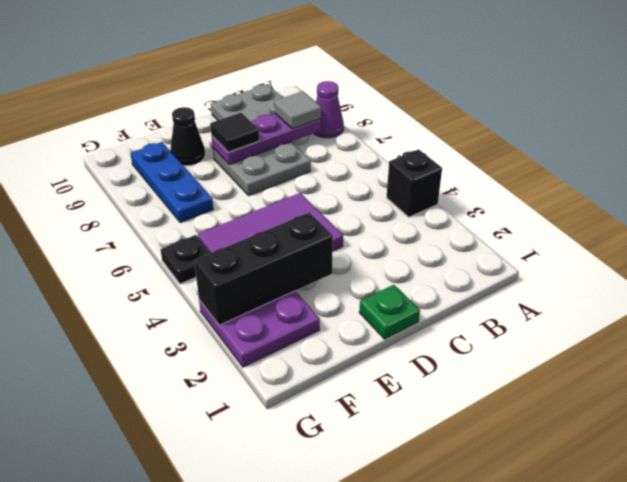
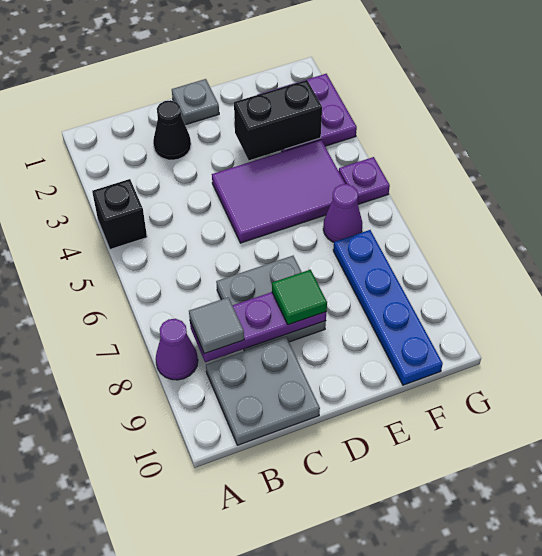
green 1x1 plate [359,285,420,339] -> grey 1x1 plate [172,79,219,125]
black 1x1 tile [210,113,259,152] -> green 1x1 tile [272,270,327,325]
black 1x3 brick [194,212,333,325] -> black 1x2 brick [234,80,322,160]
black 1x1 cone [170,107,205,166] -> black 1x1 cone moved to [153,100,191,160]
none -> purple 1x1 cone [323,184,362,242]
blue 1x3 plate [130,142,213,223] -> blue 1x4 plate [333,230,443,385]
black 1x1 plate [160,235,211,284] -> purple 1x1 plate [339,157,390,204]

